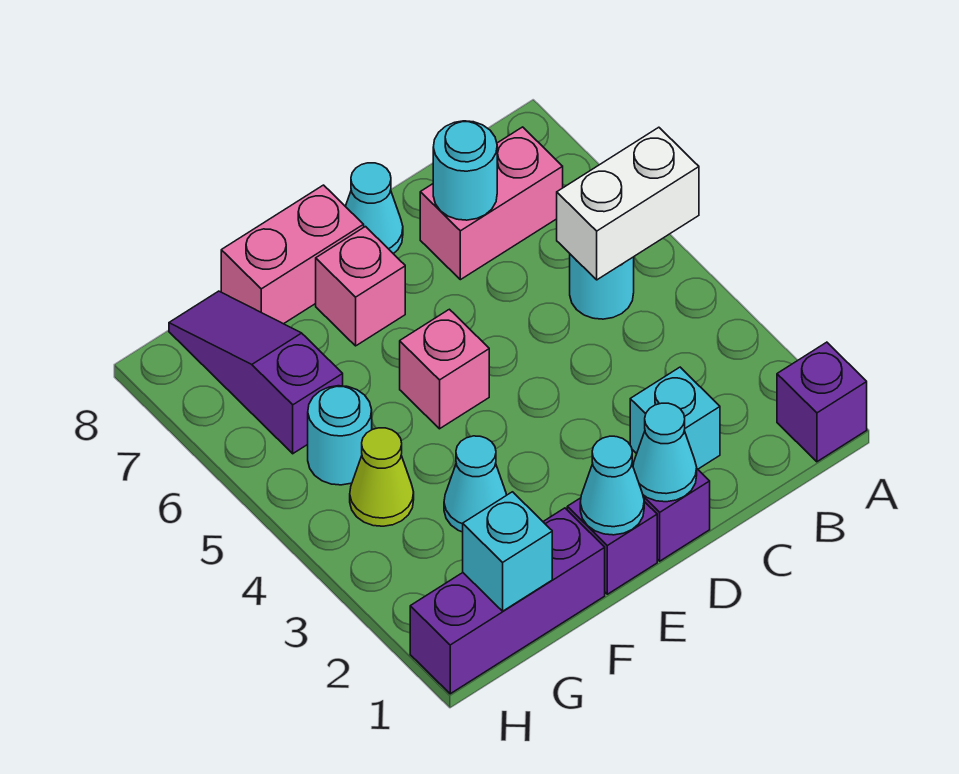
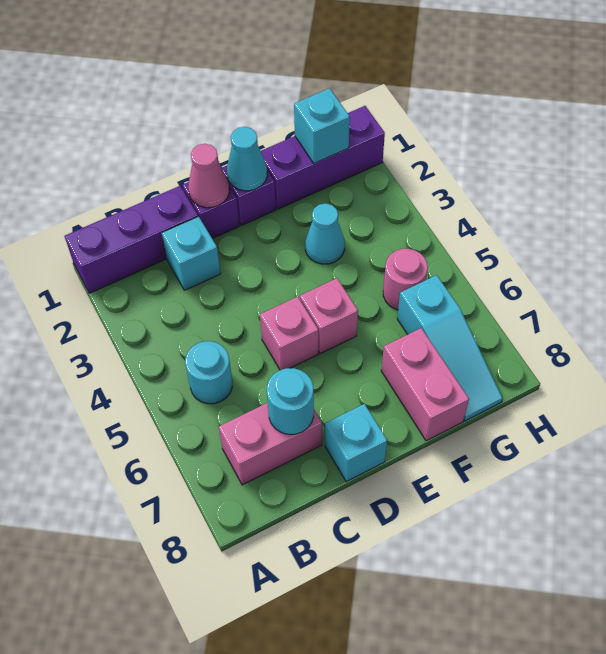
purple 1x1 brick [777,342,867,462] -> purple 1x3 brick [64,186,198,293]
white 1x2 brick [557,127,699,280] -> none
cyan 1x1 cone [633,403,697,502] -> pink 1x1 cone [188,144,229,208]
cyan 1x1 cone [345,163,403,254] -> cyan 1x1 brick [325,404,387,482]
pink 1x1 brick [316,227,405,346] -> pink 1x1 brick moved to [260,297,318,370]
pink 1x2 brick [221,185,364,324] -> pink 1x2 brick turned to [381,328,469,441]
lime 1x1 cone [350,428,414,526] -> none
cyan 1x1 round brick [308,386,372,485] -> pink 1x1 round brick [383,249,428,310]
purple 1x3 slope [169,291,343,454] -> cyan 1x3 slope [397,275,503,421]

